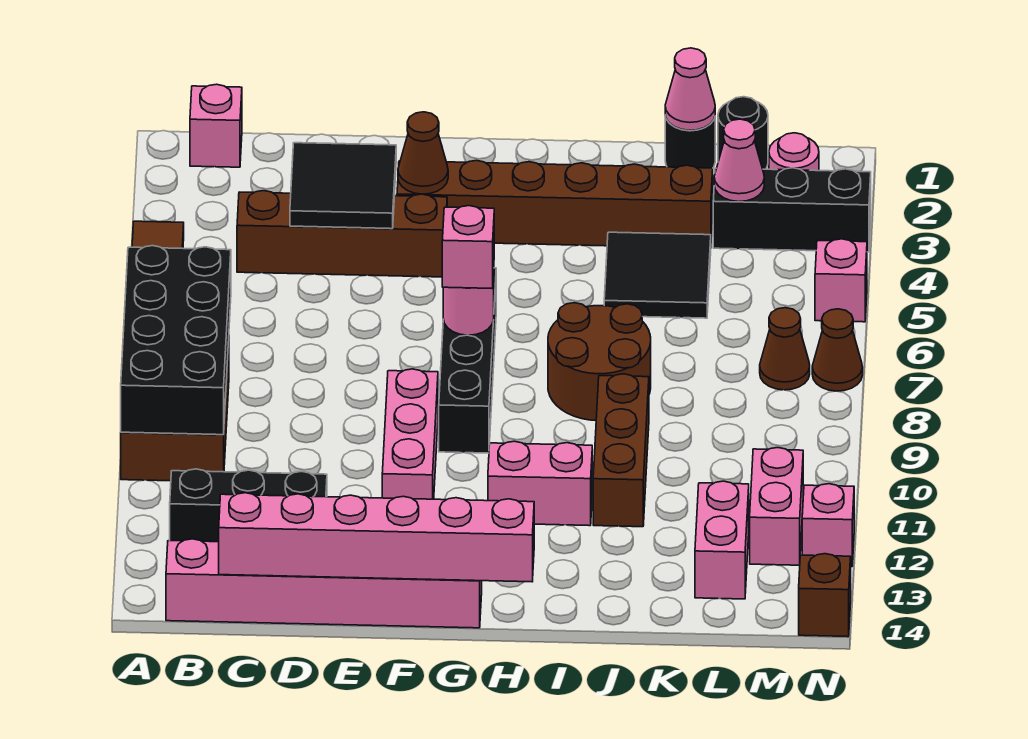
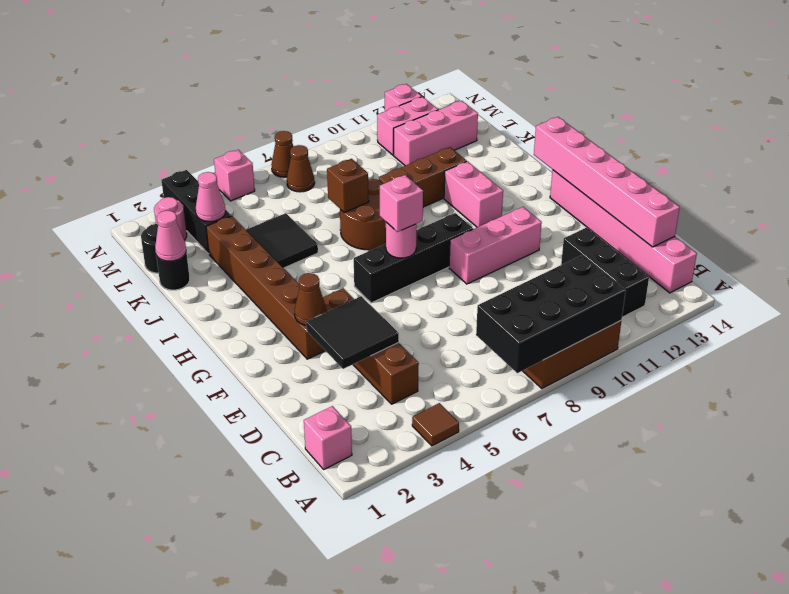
pink 1x2 brick [695,481,749,599] -> pink 1x3 brick [394,101,478,166]
brown 1x1 brick [799,554,851,637] -> brown 1x1 brick moved to [327,159,369,213]

